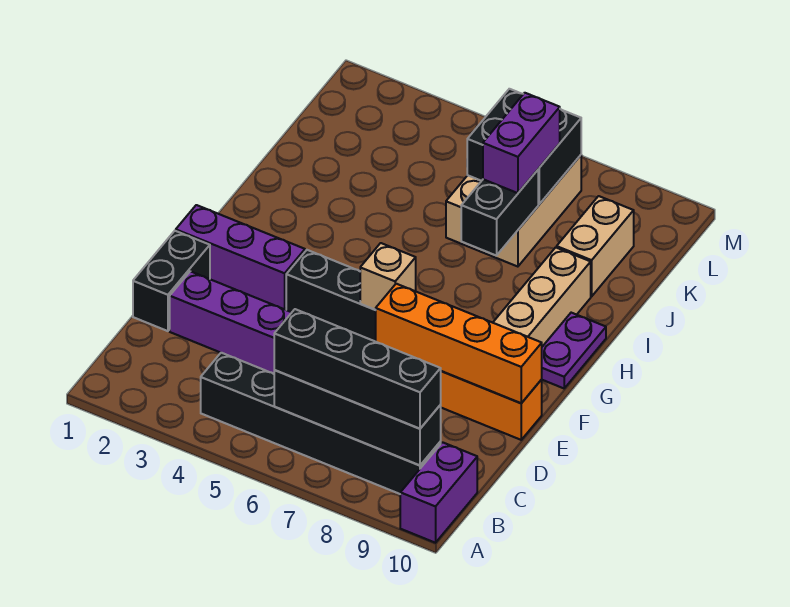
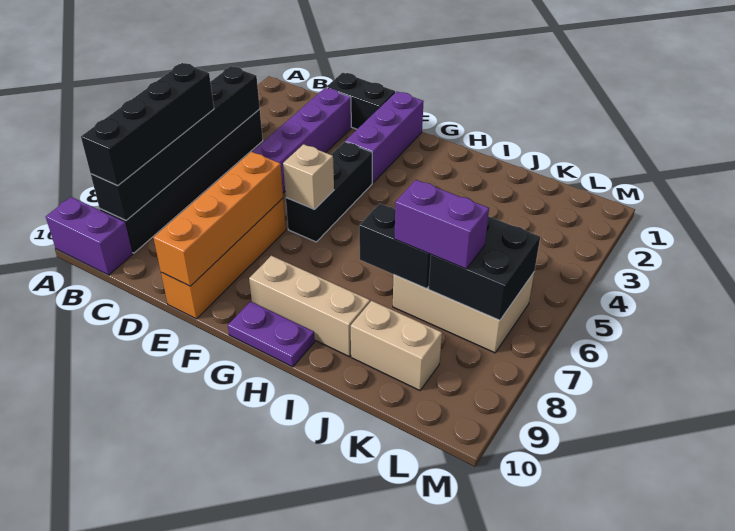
black 1x4 brick [274,370,441,465] -> black 1x6 brick [91,66,260,220]

